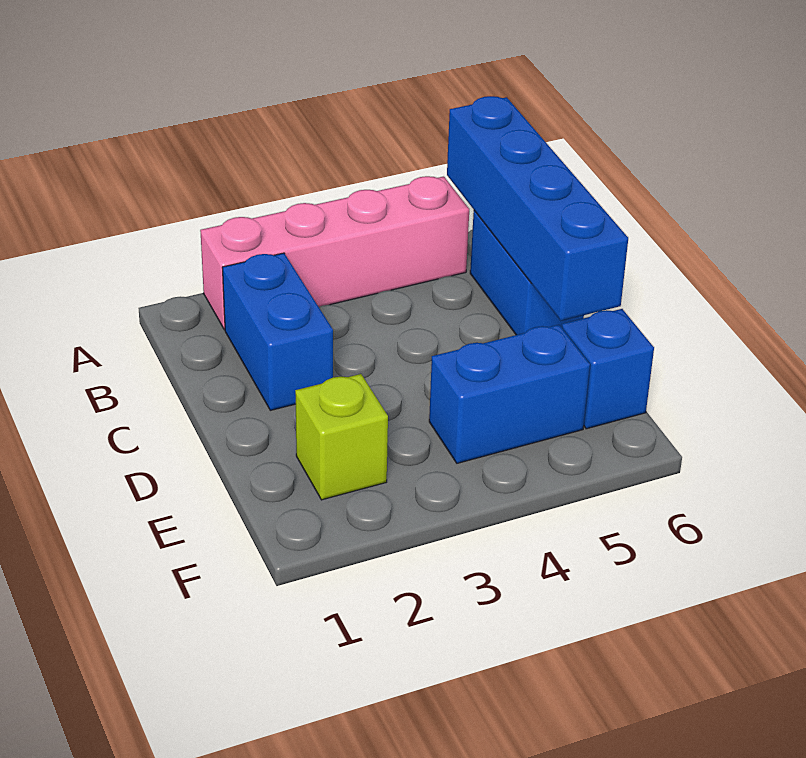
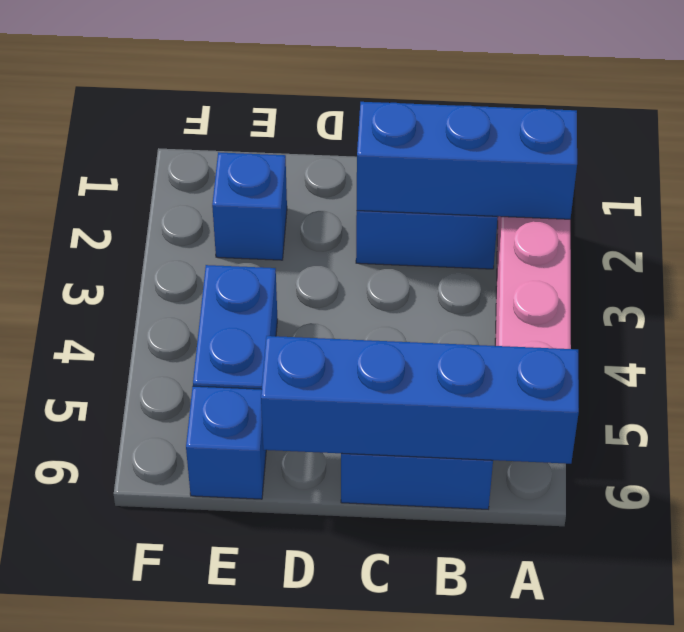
none -> blue 1x3 brick [357,102,577,219]
lime 1x1 brick [295,374,388,500] -> blue 1x1 brick [212,152,287,260]

